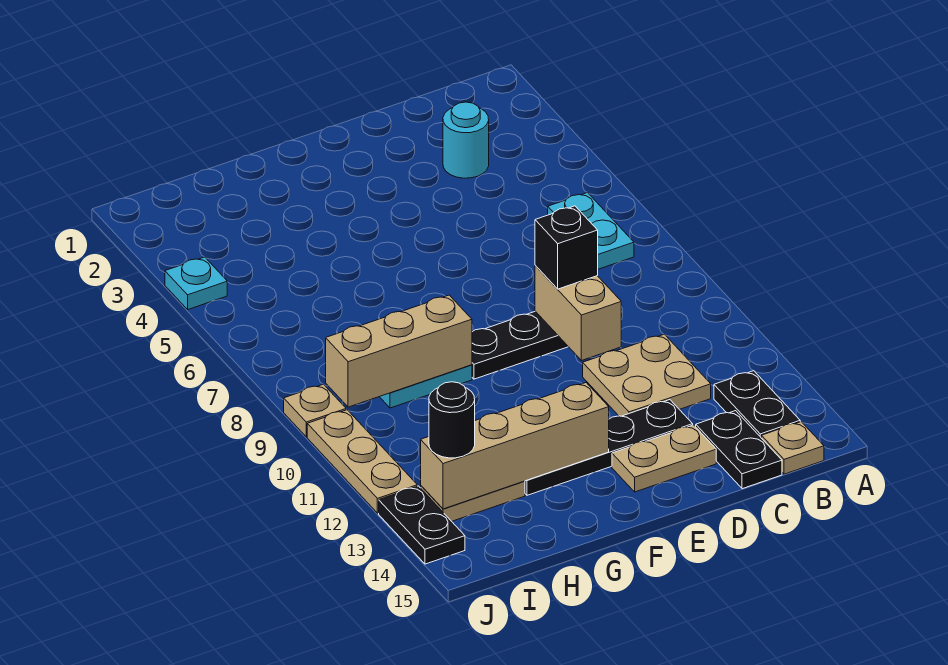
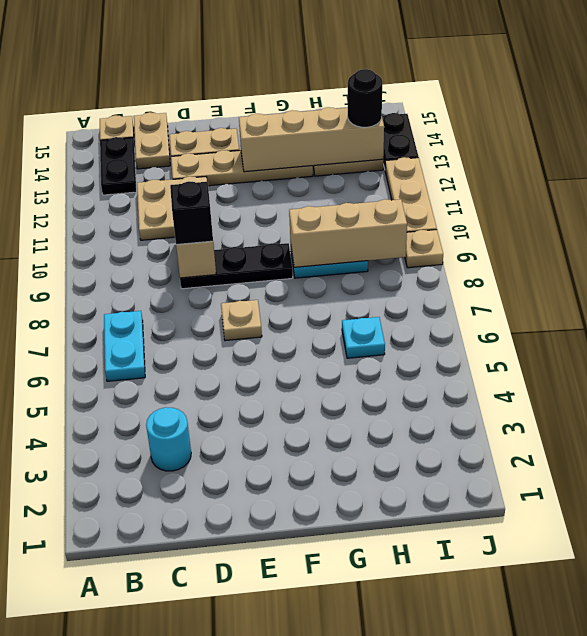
black 1x2 plate [695,411,782,489] -> tan 1x2 plate [134,112,170,169]
black 1x4 plate [525,400,693,495] -> tan 1x4 plate [171,150,313,186]
none -> tan 1x1 plate [221,300,262,341]
cyan 1x1 plate [165,257,227,309] -> cyan 1x1 plate moved to [342,317,385,358]

